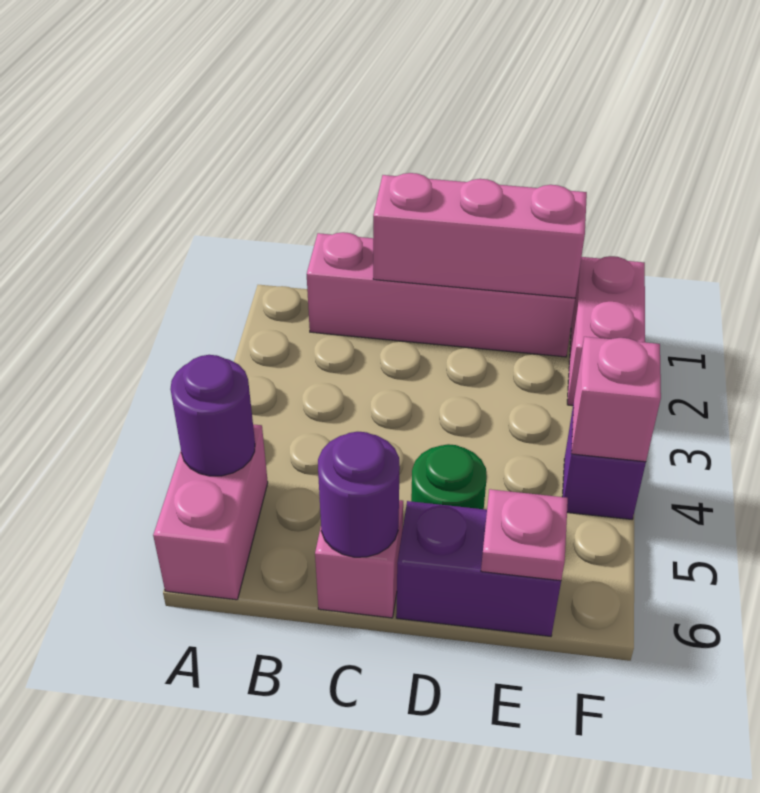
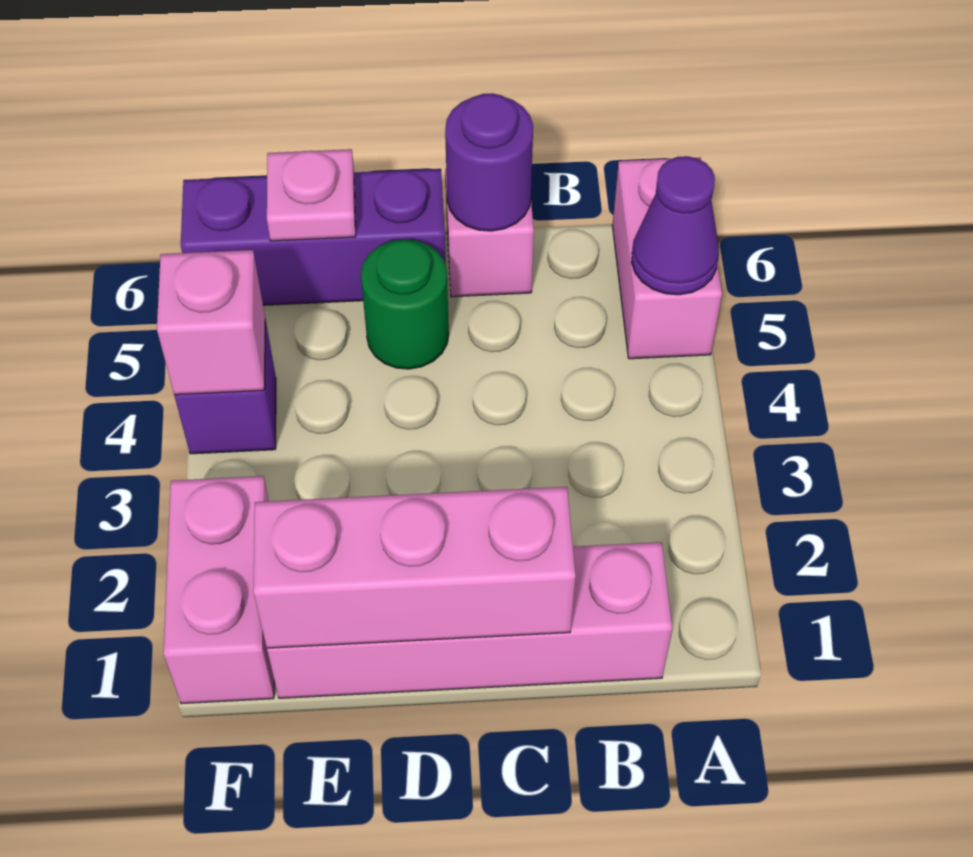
purple 1x1 round brick [170,355,255,476] -> purple 1x1 cone [631,156,719,295]
purple 1x2 brick [396,501,561,636] -> purple 1x3 brick [181,169,446,305]

